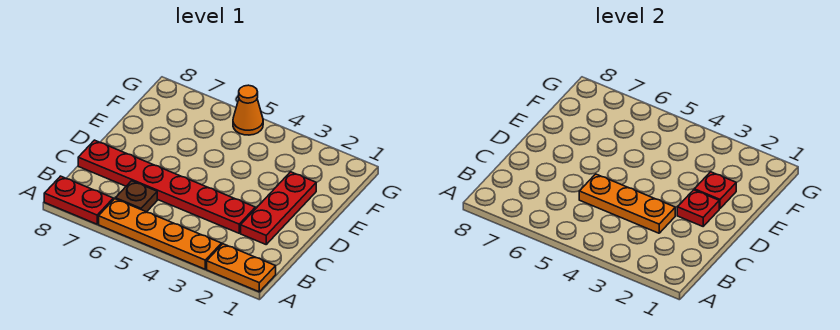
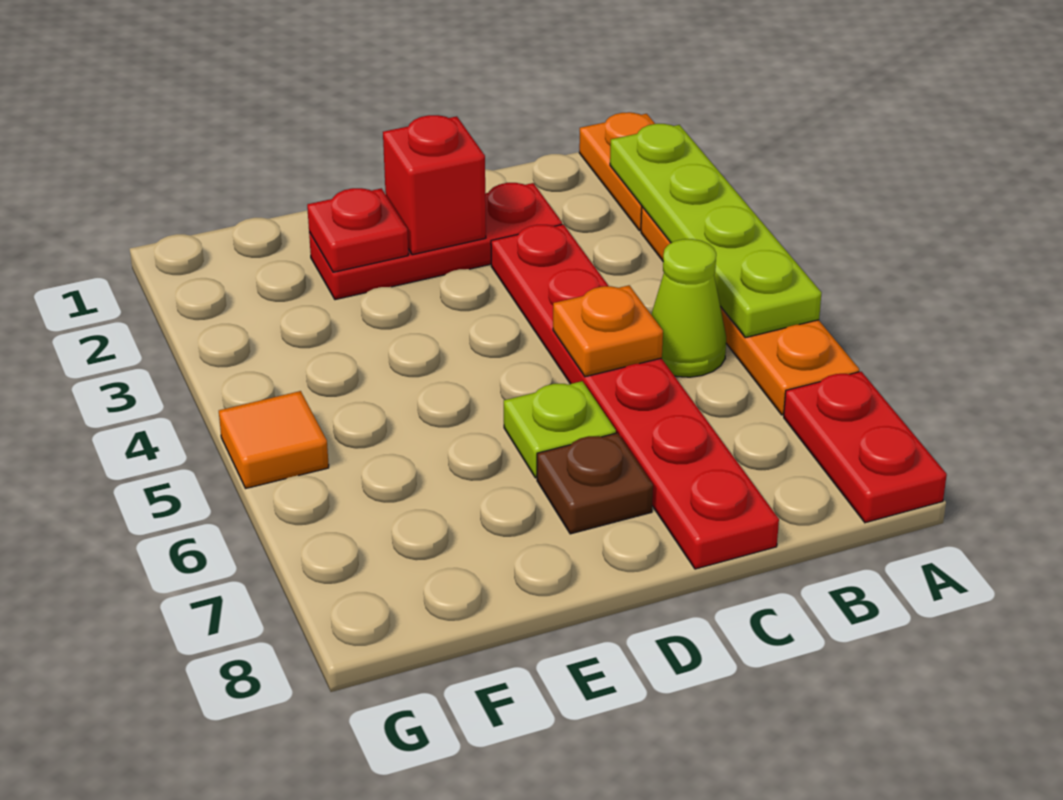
none -> lime 1x4 plate [610,124,821,338]
none -> lime 1x1 cone [651,239,726,377]
brown 1x1 plate [115,181,157,212] -> brown 1x1 plate moved to [537,433,653,534]
orange 1x3 plate [579,174,675,233] -> orange 1x1 plate [553,285,663,377]
red 1x1 plate [677,190,719,226] -> red 1x1 brick [383,115,486,255]
none -> lime 1x1 plate [504,381,616,478]
orange 1x1 cone [233,85,263,135] -> orange 1x1 tile [219,391,329,488]

